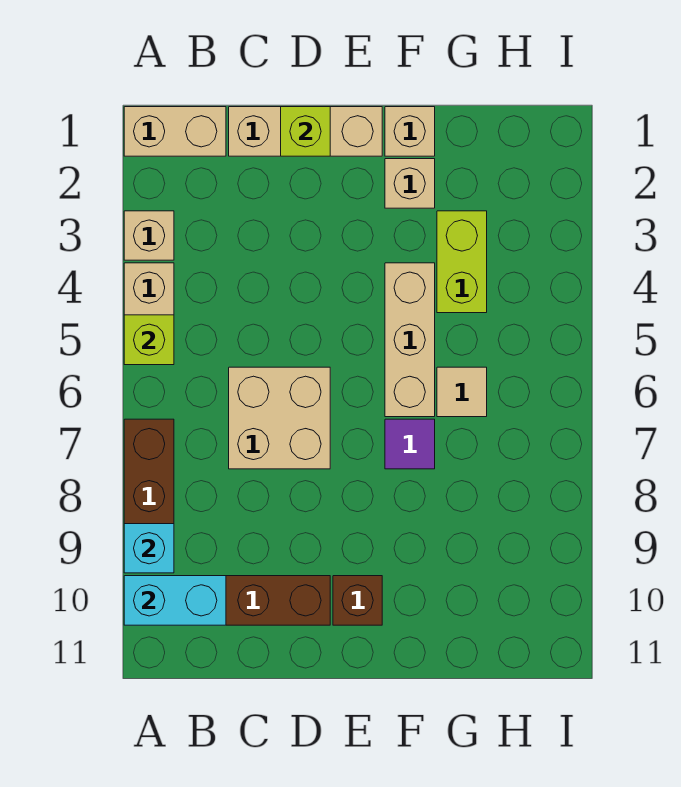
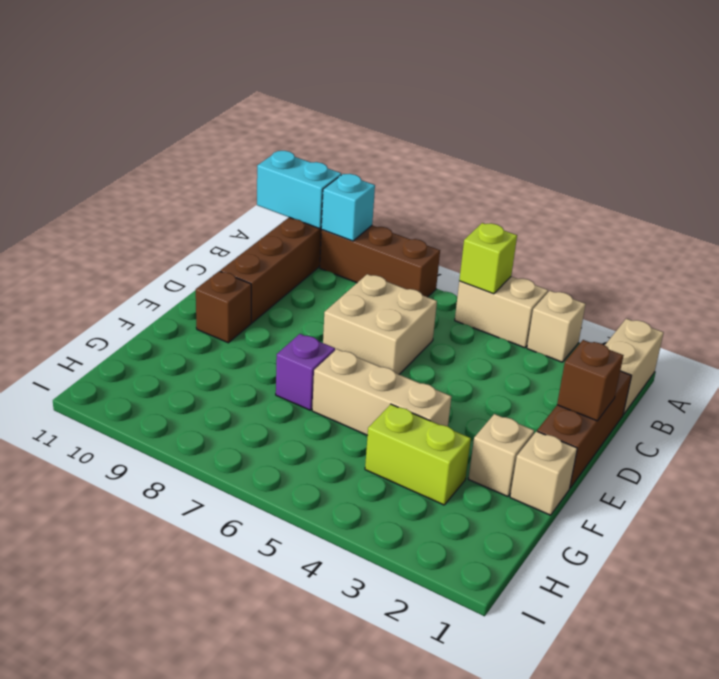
cyan 1x2 brick [124,576,226,625] -> cyan 1x2 brick turned to [257,151,341,229]
tan 1x3 brick [229,107,382,156] -> brown 1x3 brick [537,371,631,488]
lime 1x1 brick [281,107,330,156] -> brown 1x1 brick [557,340,624,421]
purple 1x1 tile [385,419,435,469] -> purple 1x1 brick [276,334,335,410]
tan 1x1 tile [437,367,487,417] -> none

